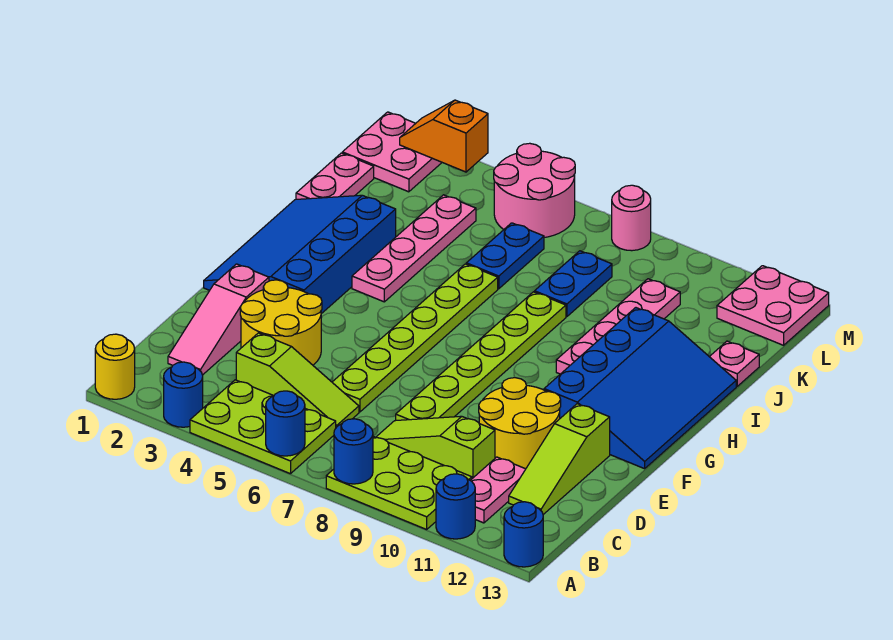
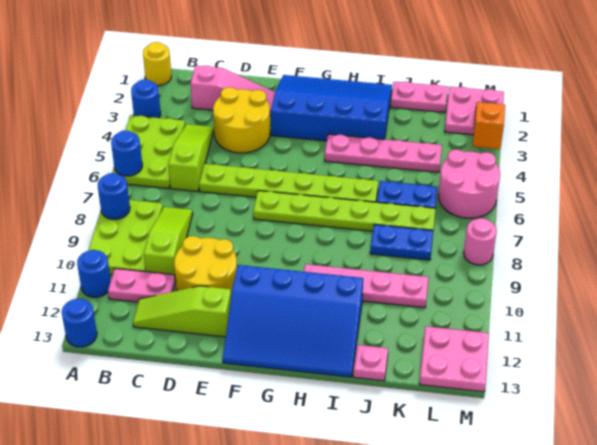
pink 1x3 slope [168,264,269,375] -> pink 1x3 slope turned to [190,66,275,116]
lime 1x3 slope [236,333,359,427] -> lime 1x3 slope turned to [168,124,213,191]
lime 1x6 plate [396,292,566,420] -> lime 1x6 plate moved to [253,191,436,231]

